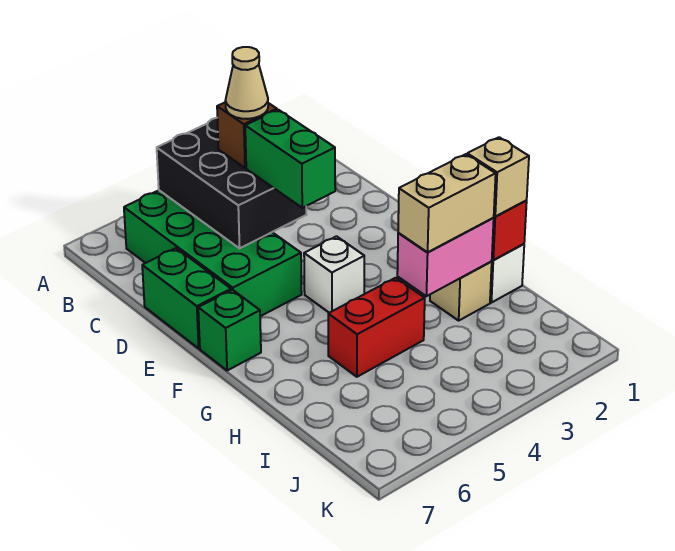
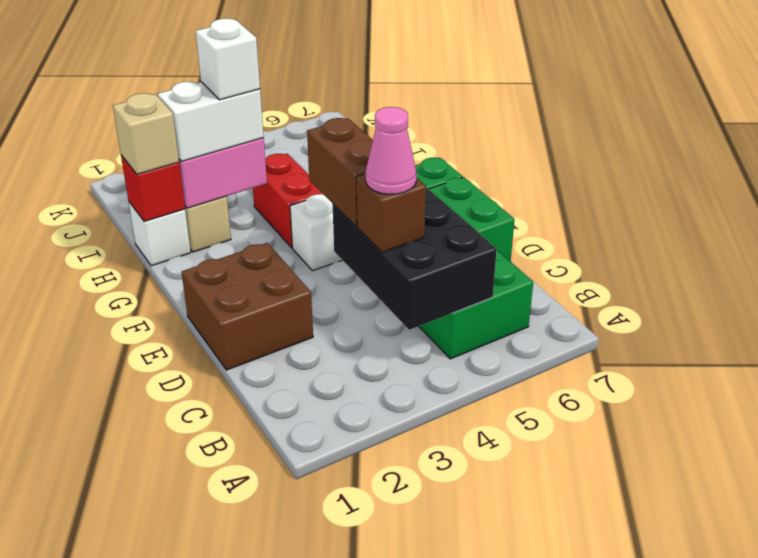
tan 1x1 cone [226,47,268,119] -> pink 1x1 cone [366,107,416,194]
none -> brown 2x2 brick [182,243,313,370]
green 1x2 brick [245,110,335,208] -> brown 1x2 brick [307,118,373,226]
tan 1x2 brick [398,154,496,252] -> white 1x2 brick [158,82,264,161]
none -> white 1x1 brick [196,19,260,100]
red 1x2 brick [328,278,425,377] -> red 1x2 brick turned to [252,154,324,248]

